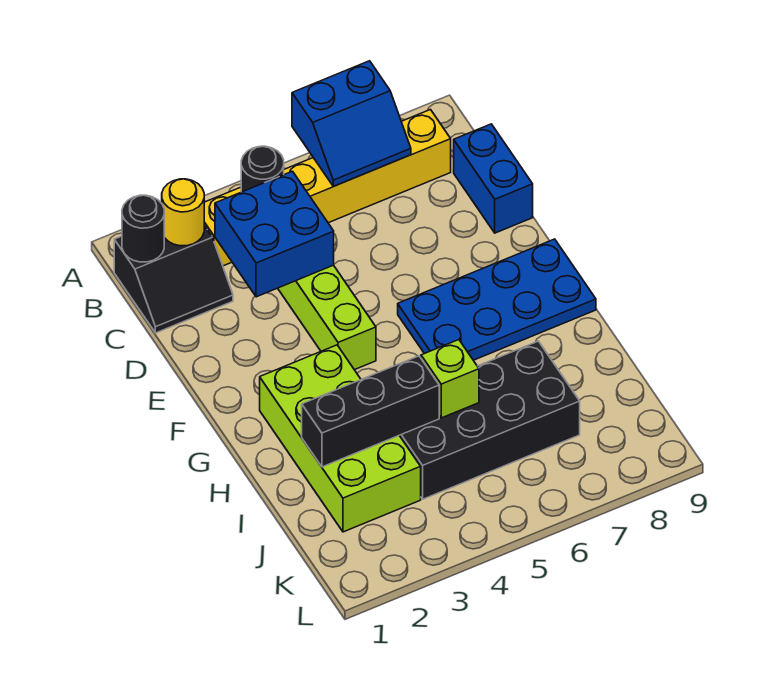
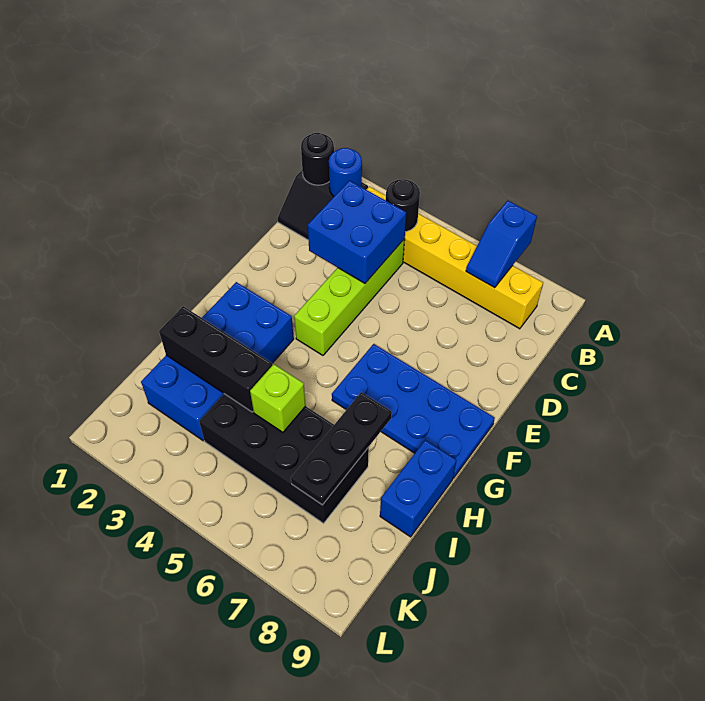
blue 2x2 slope [292,61,411,186] -> blue 1x2 slope [466,201,537,288]
yellow 1x1 round brick [162,179,204,246] -> blue 1x1 round brick [329,148,362,196]
blue 1x2 brick [454,124,533,233] -> blue 1x2 brick moved to [380,440,456,537]
lime 2x4 brick [260,345,421,532] -> blue 2x4 brick [141,282,294,441]
none -> black 1x3 plate [291,392,392,505]

